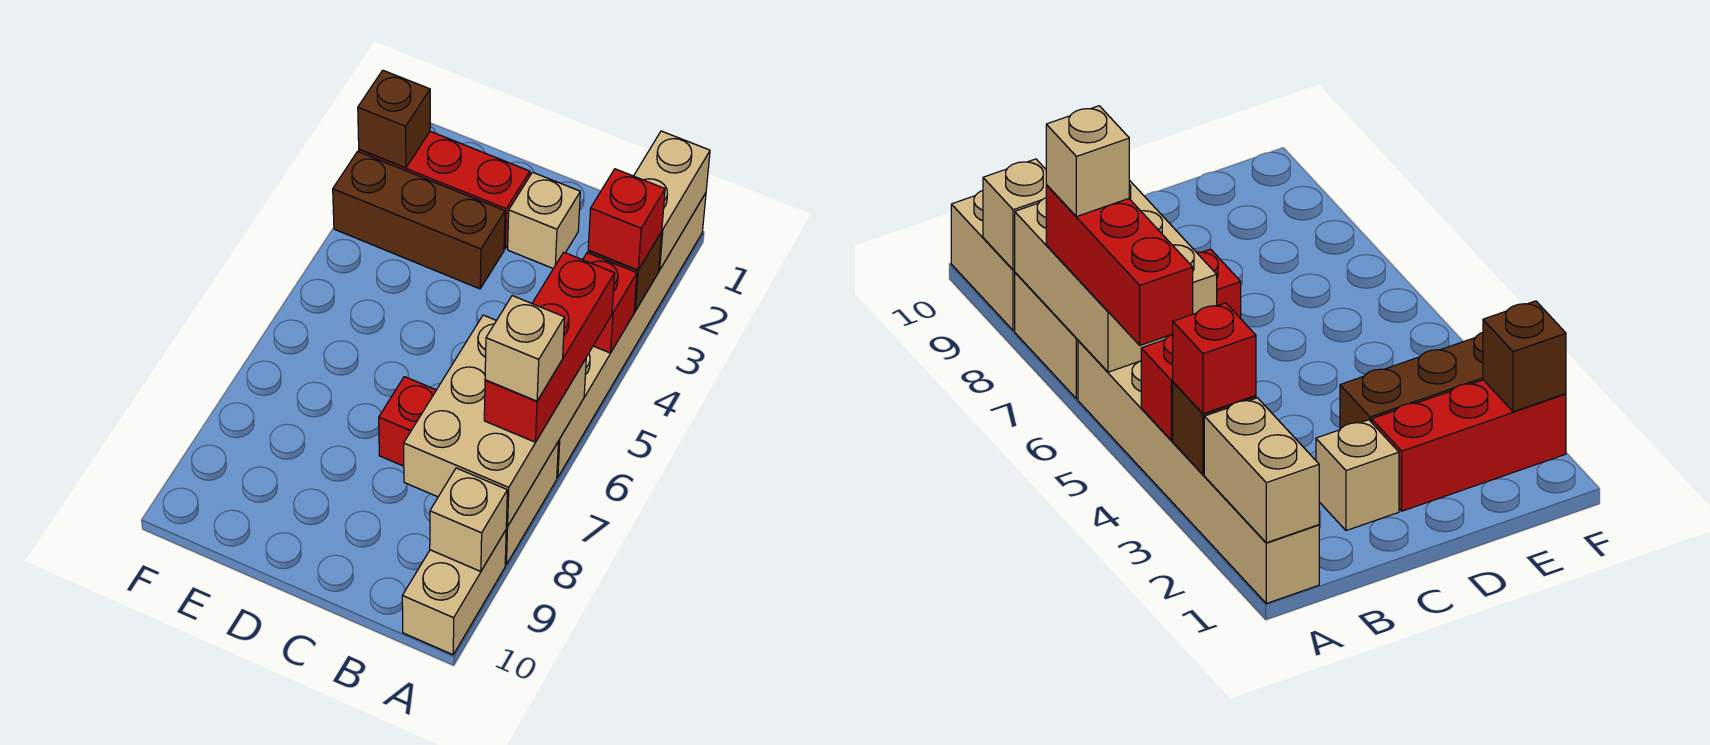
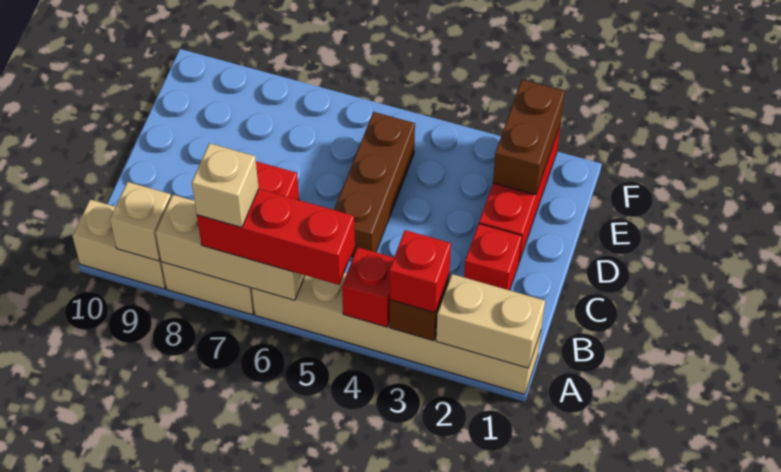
tan 2x3 brick [404,315,586,526] -> tan 1x3 brick [156,195,305,300]
tan 1x1 brick [508,172,580,269] -> red 1x1 brick [464,224,522,290]
brown 1x3 brick [333,151,505,289] -> brown 1x3 brick moved to [334,112,415,257]
brown 1x1 brick [358,70,430,168] -> brown 1x2 brick [493,80,565,195]

